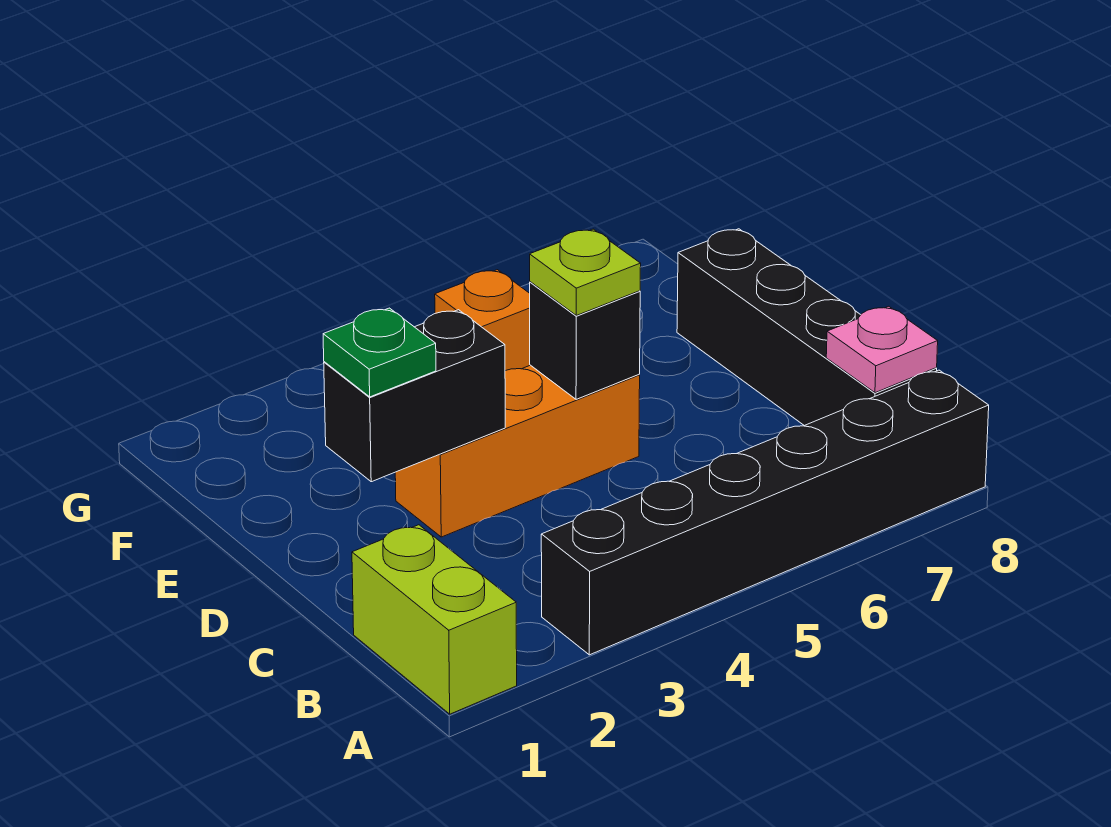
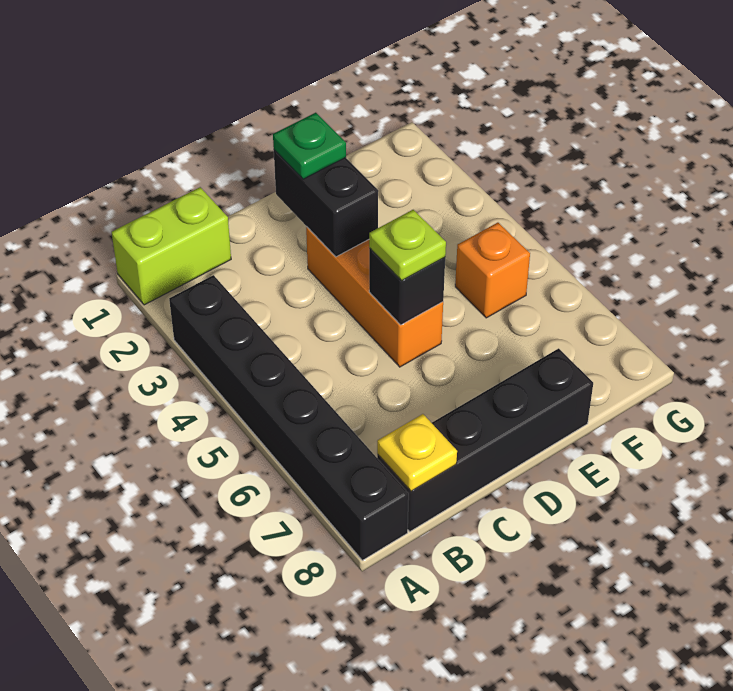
pink 1x1 plate [826,306,938,393] -> yellow 1x1 plate [377,414,457,491]

